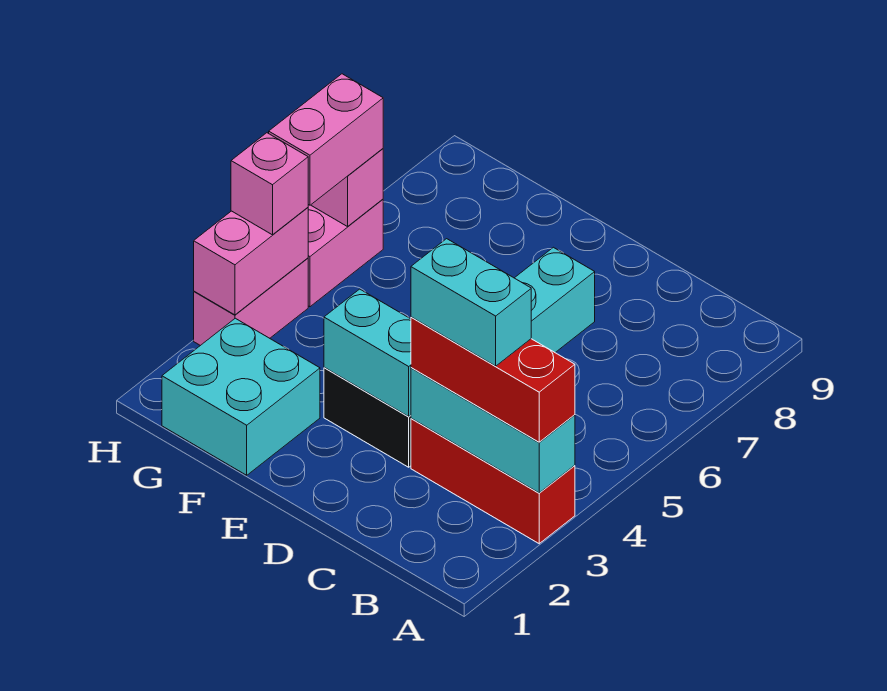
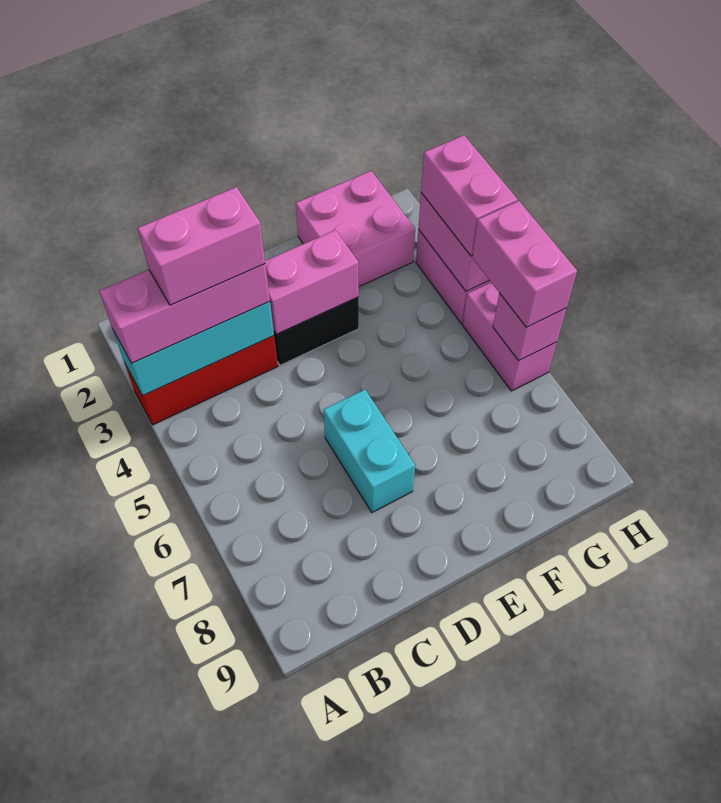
red 1x3 brick [411,317,575,442] -> pink 1x3 brick [99,264,270,363]
cyan 1x2 brick [411,239,531,366] -> pink 1x2 brick [138,187,265,305]
cyan 1x2 brick [324,289,411,417] -> pink 1x2 brick [265,230,359,334]
cyan 2x2 brick [162,318,320,475] -> pink 2x2 brick [296,171,415,287]
pink 1x1 brick [231,133,308,235] -> pink 1x2 brick [421,135,518,256]

